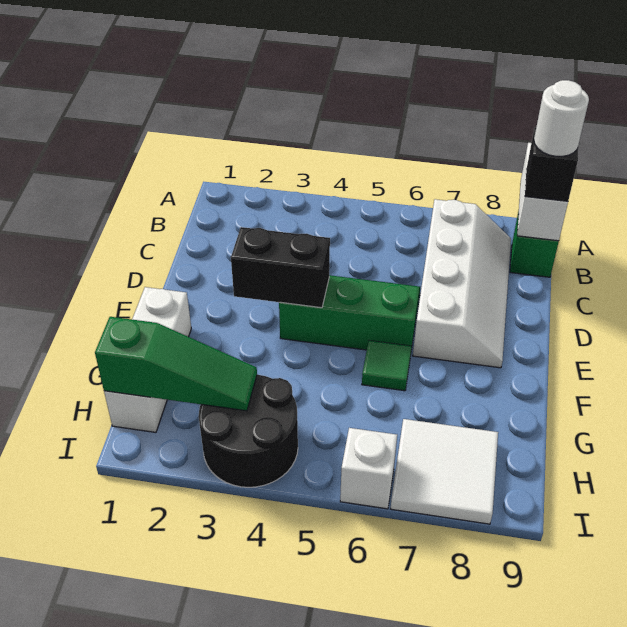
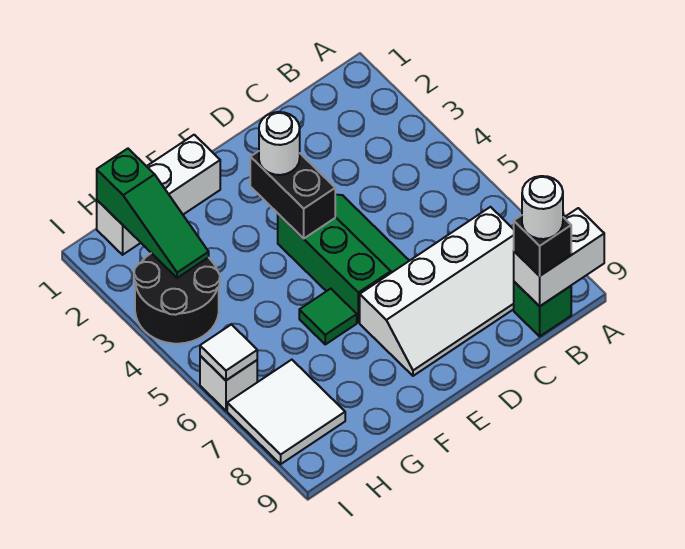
none -> white 1x1 round brick [259,112,300,175]
none -> white 1x1 tile [200,325,257,380]

